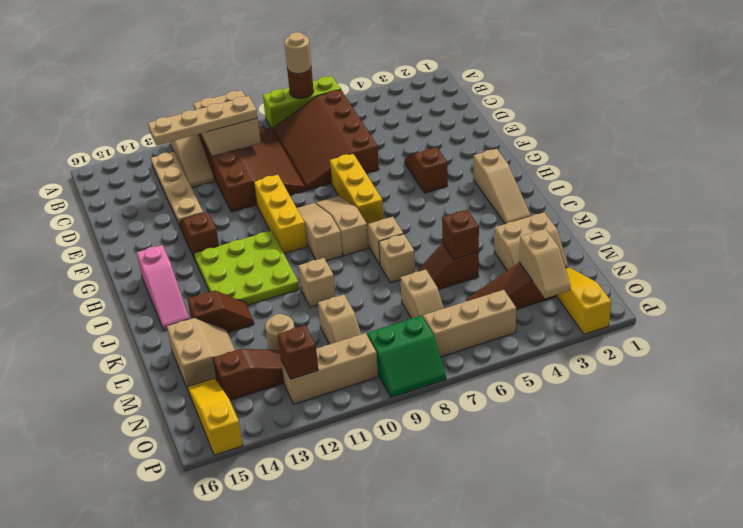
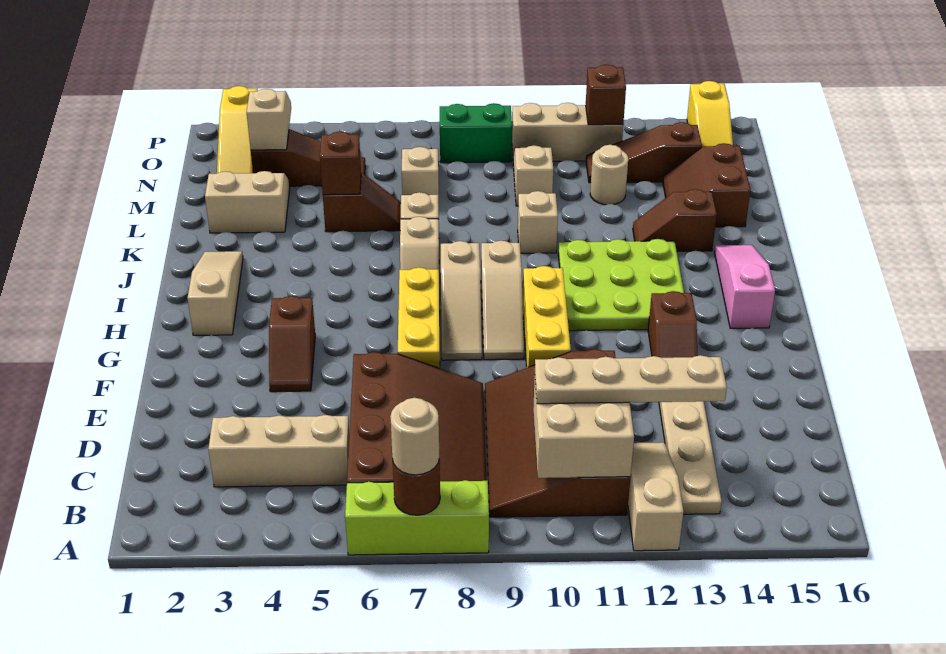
tan 2x2 slope [167,318,235,387] -> brown 2x2 slope [663,143,751,227]
tan 1x3 brick [423,290,516,357] -> tan 1x3 brick moved to [208,415,349,487]

